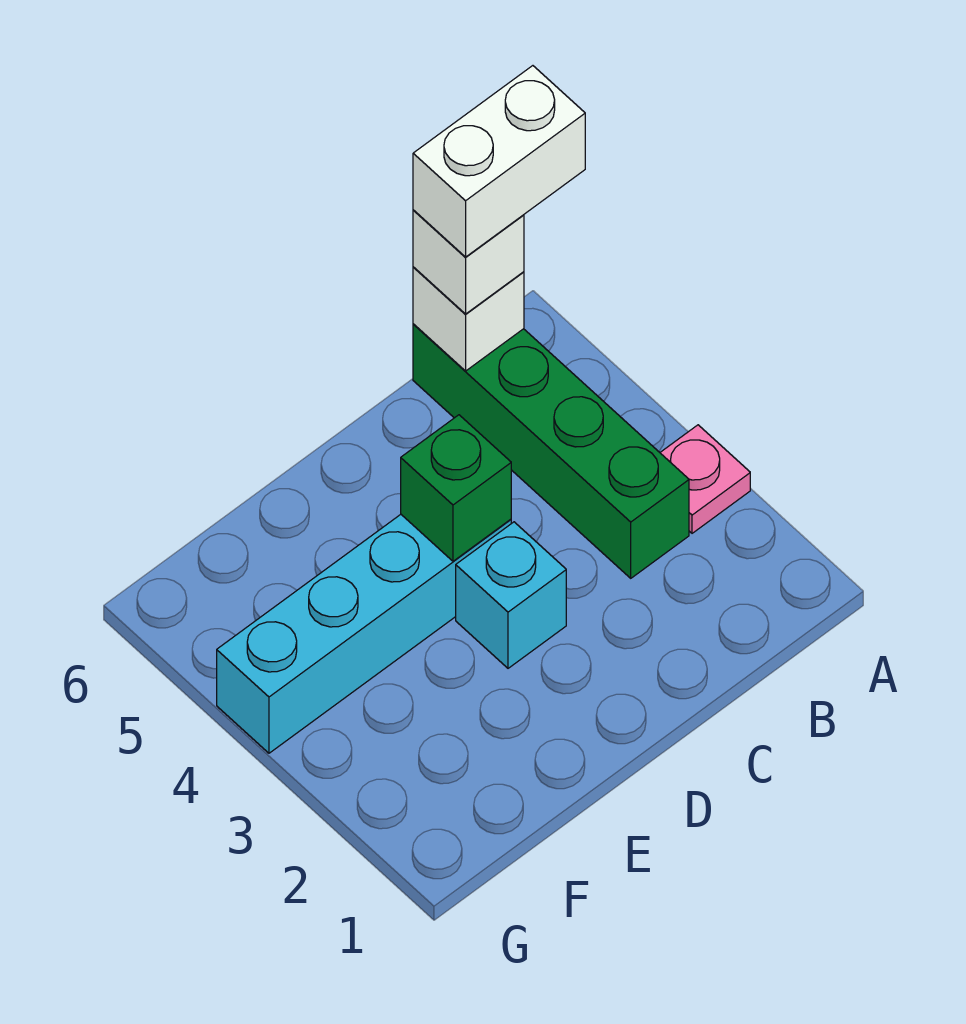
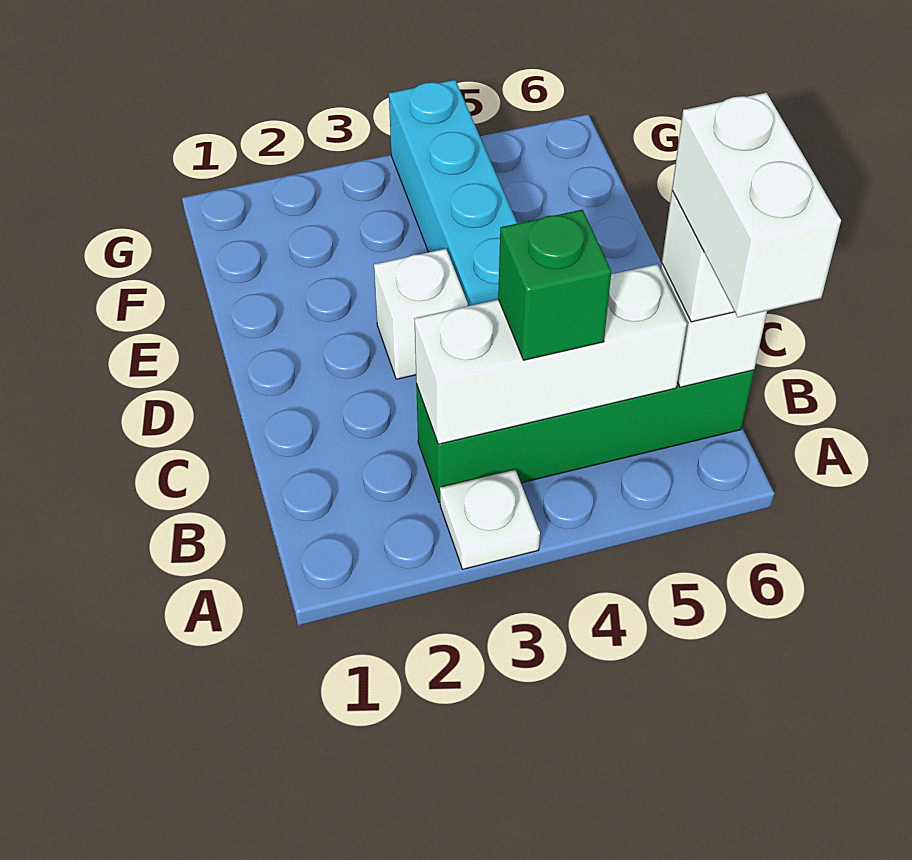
pink 1x1 plate [660,425,750,533] -> white 1x1 plate [440,470,540,569]
none -> white 1x3 brick [414,264,687,444]
cyan 1x1 brick [456,522,566,668] -> white 1x1 brick [374,249,468,379]
green 1x1 brick [401,415,511,561] -> green 1x1 brick moved to [498,210,611,360]

